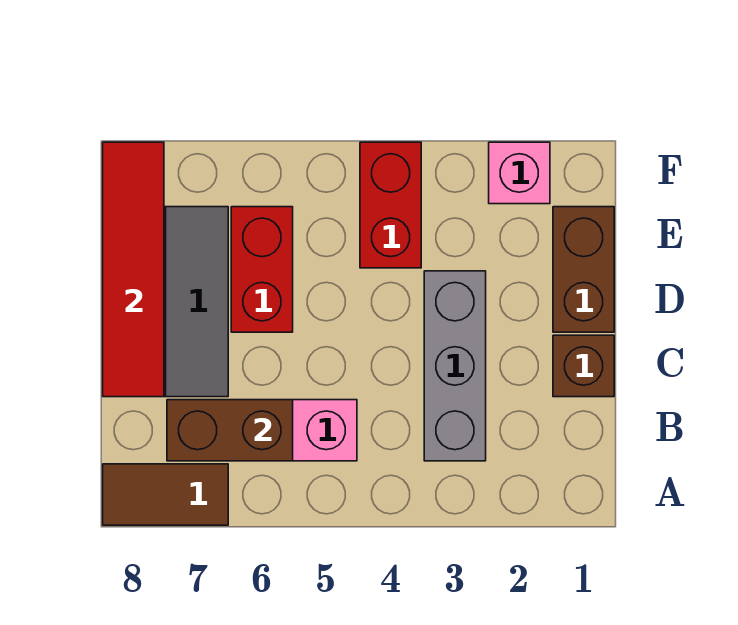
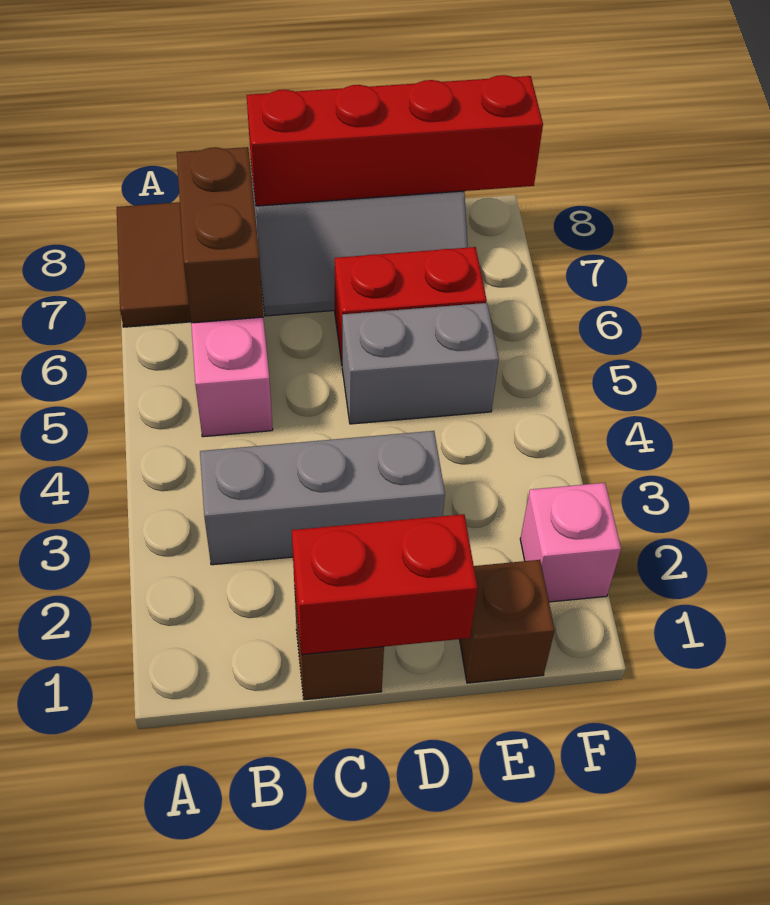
red 1x4 tile [103,142,164,397] -> red 1x4 brick [247,75,543,206]
brown 1x2 brick [553,207,614,332] -> brown 1x1 brick [460,560,555,683]
none -> grey 1x2 brick [342,303,499,424]
red 1x2 brick [360,142,421,268] -> red 1x2 brick moved to [292,514,477,655]

